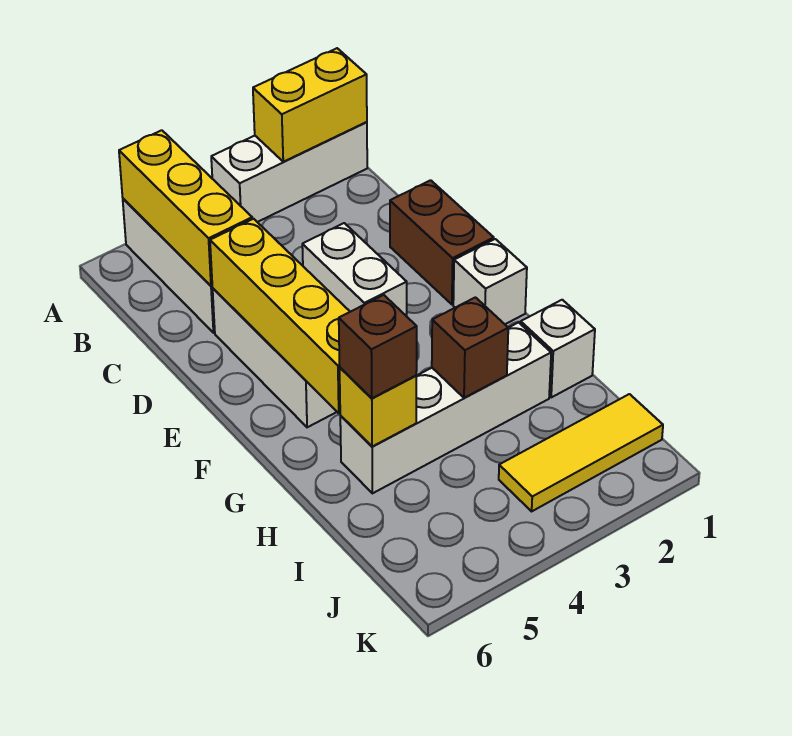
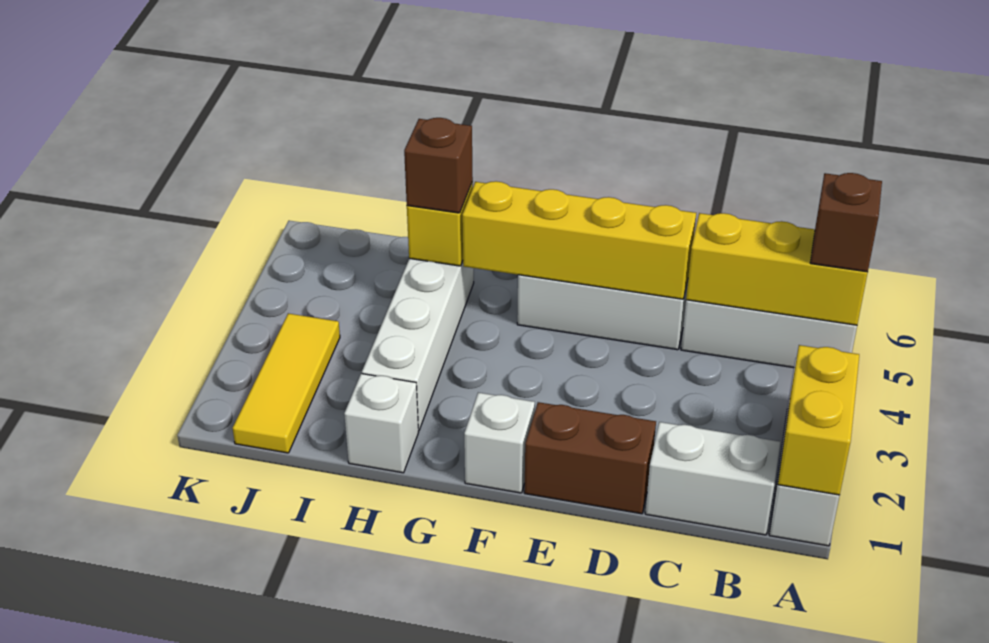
white 1x2 brick [302,223,407,316] -> white 1x2 brick moved to [645,422,781,535]
brown 1x1 brick [432,297,508,398] -> brown 1x1 brick moved to [810,173,882,272]

